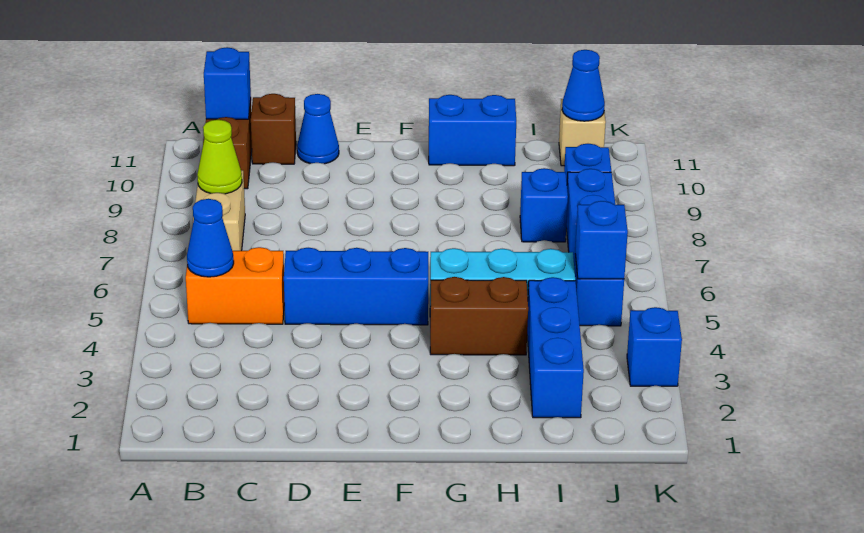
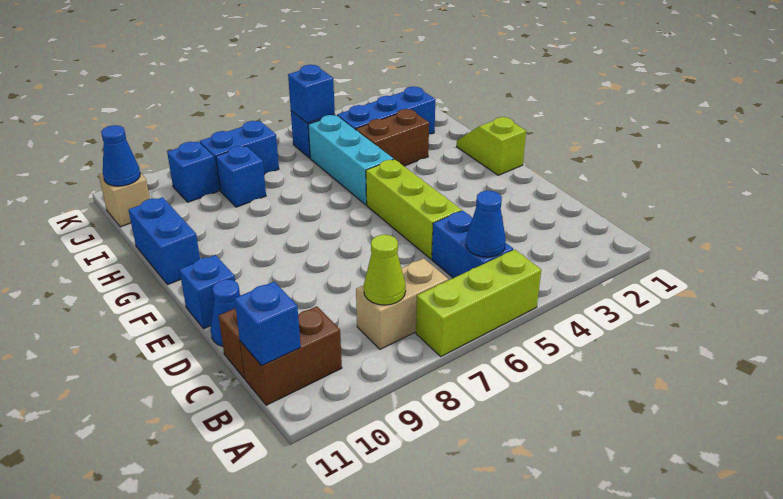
none -> lime 1x3 brick [416,250,541,356]
orange 1x2 brick [186,247,284,324] -> blue 1x2 brick [432,211,513,278]
blue 1x3 brick [284,248,428,325] -> lime 1x3 brick [366,159,462,259]
none -> lime 1x2 slope [457,117,526,175]
brown 1x2 brick [430,277,528,355] -> brown 1x2 brick turned to [356,109,429,166]
blue 1x1 brick [627,307,682,386] -> blue 1x1 brick moved to [179,255,235,329]

